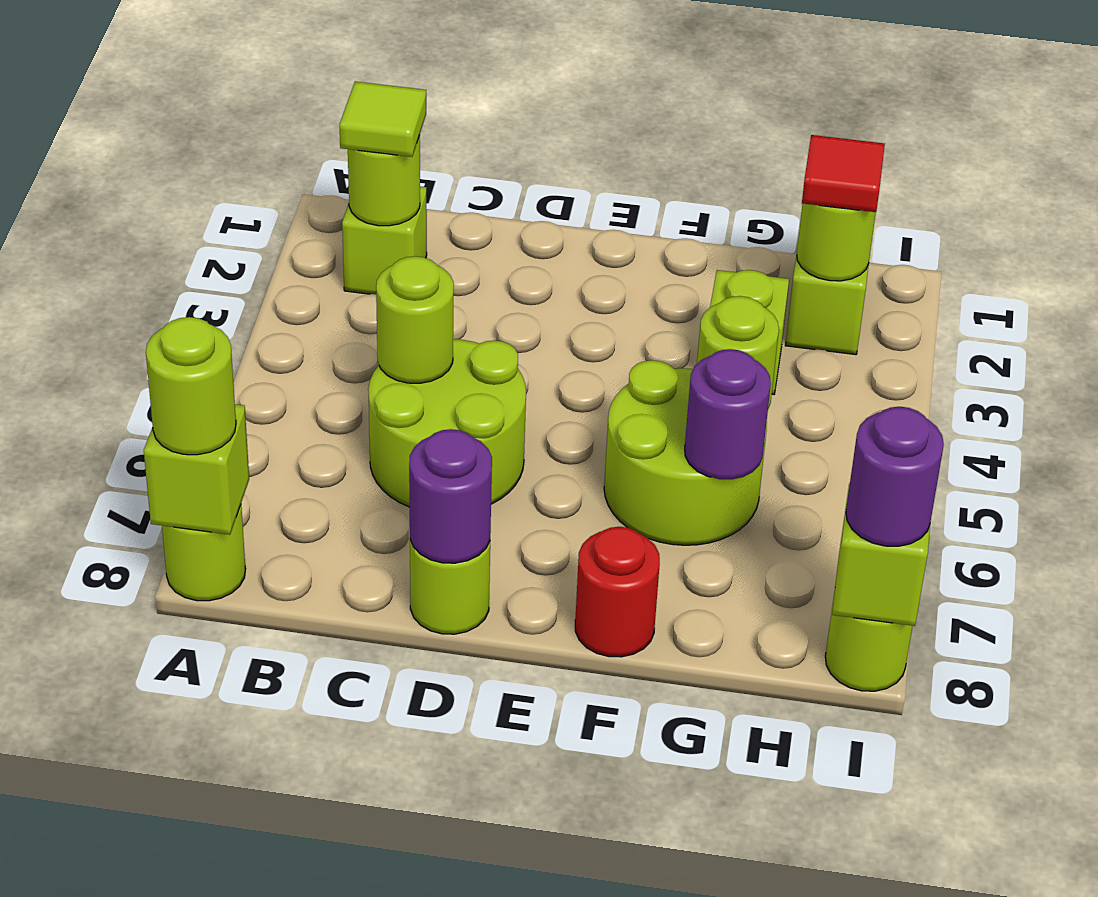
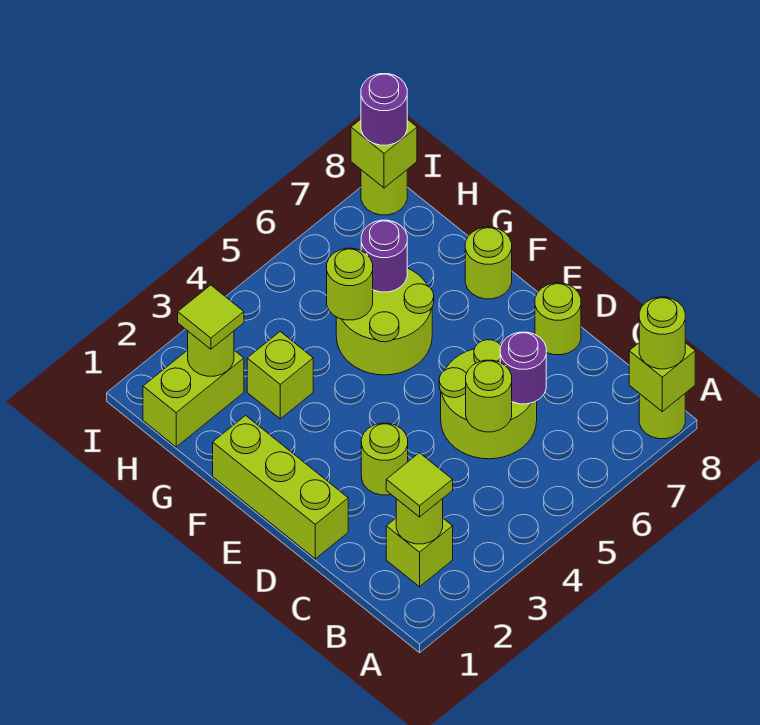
none -> lime 1x3 brick [213,415,348,559]
none -> lime 1x1 round brick [361,423,408,495]
purple 1x1 round brick [409,429,492,563] -> purple 1x1 round brick moved to [500,332,546,404]
red 1x1 round brick [575,527,660,657] -> lime 1x1 round brick [465,227,512,299]
red 1x1 tile [802,135,885,212] -> lime 1x1 tile [178,285,244,349]

